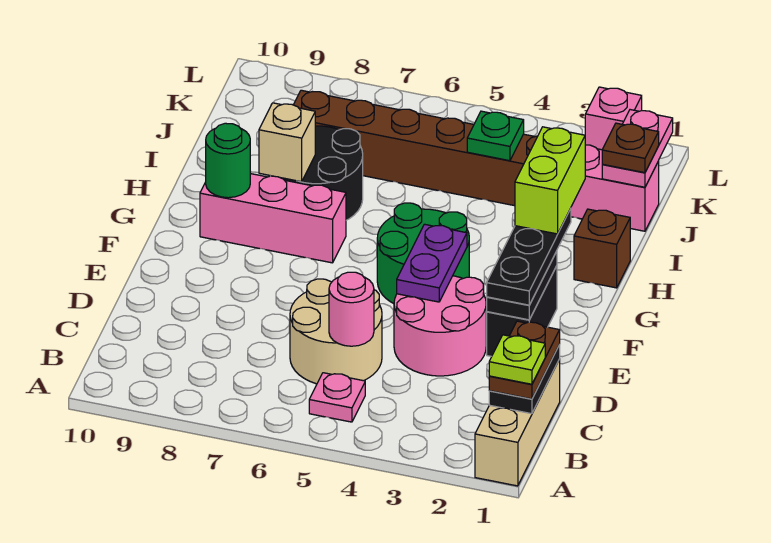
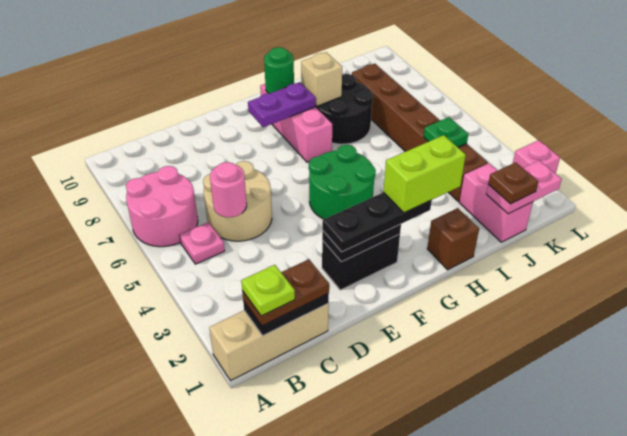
pink 2x2 round brick [394,276,486,376] -> pink 2x2 round brick moved to [126,166,198,247]
purple 1x2 plate [397,224,467,302] -> purple 1x2 plate moved to [248,82,316,127]

